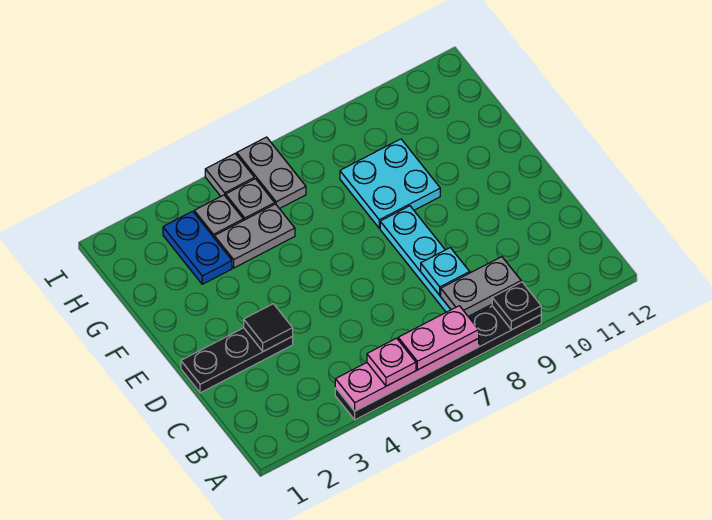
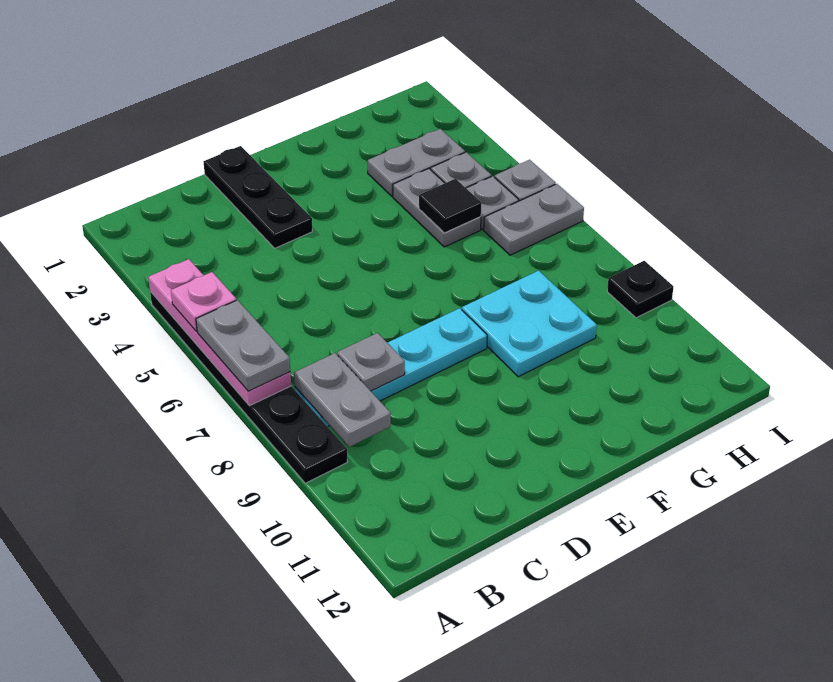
pink 1x2 plate [398,306,479,370] -> grey 1x2 plate [196,300,290,391]
black 1x1 plate [492,282,541,330] -> black 1x1 plate moved to [607,261,674,318]
cyan 1x1 plate [421,248,470,295] -> grey 1x1 plate [337,333,405,391]
black 1x1 tile [244,304,293,351] -> black 1x1 tile moved to [419,179,481,233]
blue 1x2 plate [163,211,232,284] -> grey 1x2 plate [368,129,465,196]

